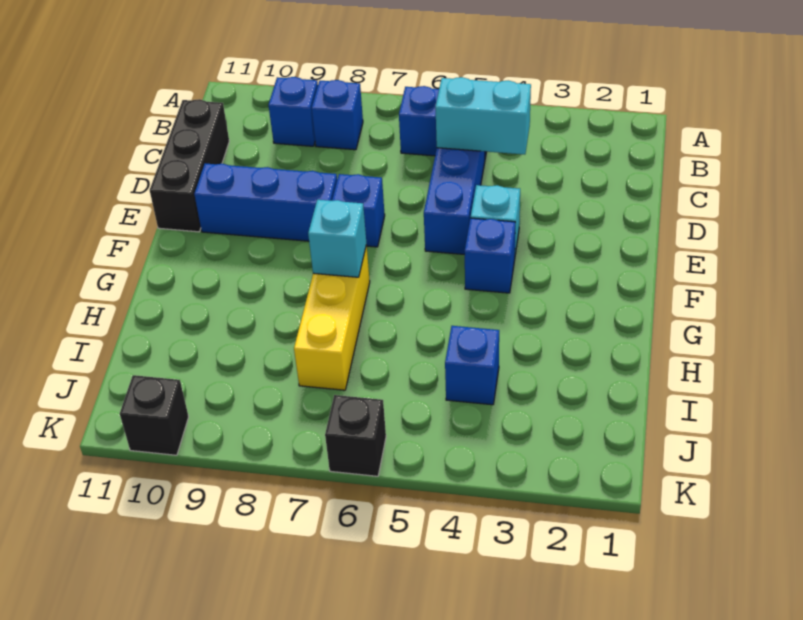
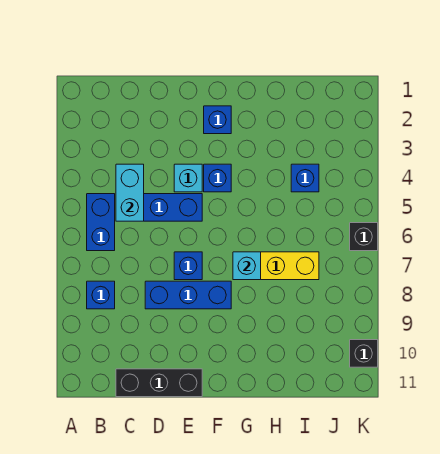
blue 1x1 brick [268,77,318,146] -> blue 1x1 brick moved to [204,106,231,134]
blue 1x3 brick [194,163,337,241] -> blue 1x3 brick turned to [145,281,231,309]

